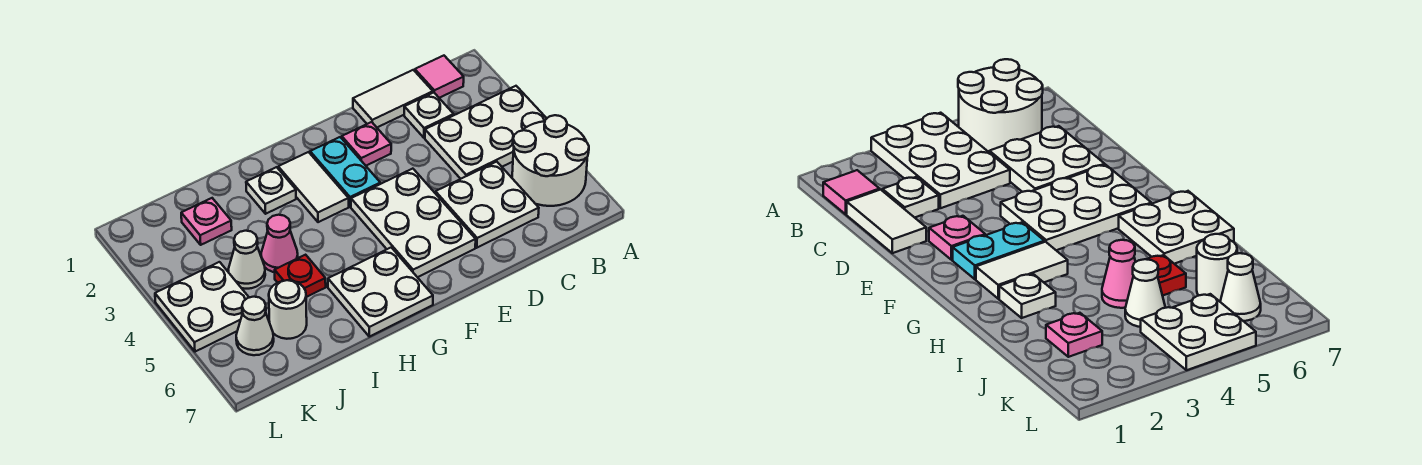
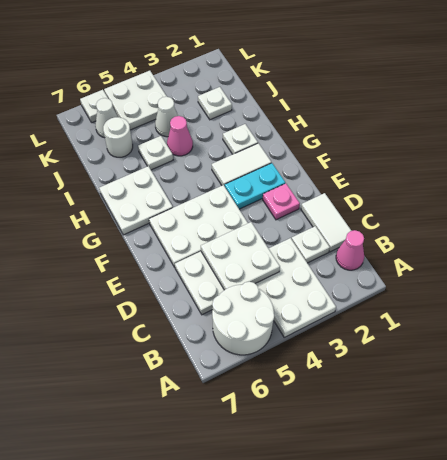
pink 1x1 tile [415,56,464,98] -> pink 1x1 cone [336,230,364,270]
none -> white 2x2 plate [201,222,280,290]
red 1x1 plate [275,255,326,297] -> white 1x1 plate [138,136,173,170]
pink 1x1 plate [181,198,232,245] -> white 1x1 plate [198,87,232,120]
none -> white 1x1 plate [80,90,108,123]

